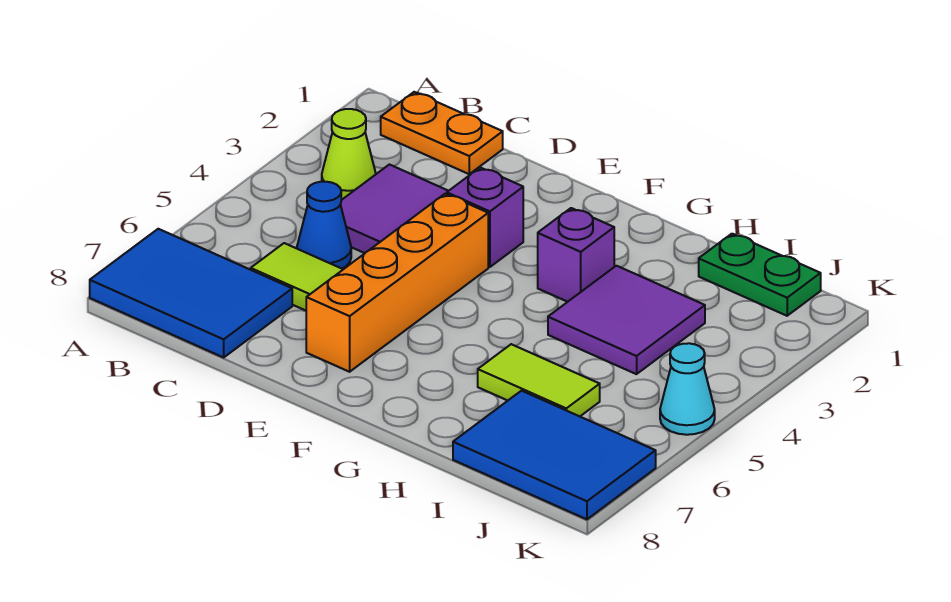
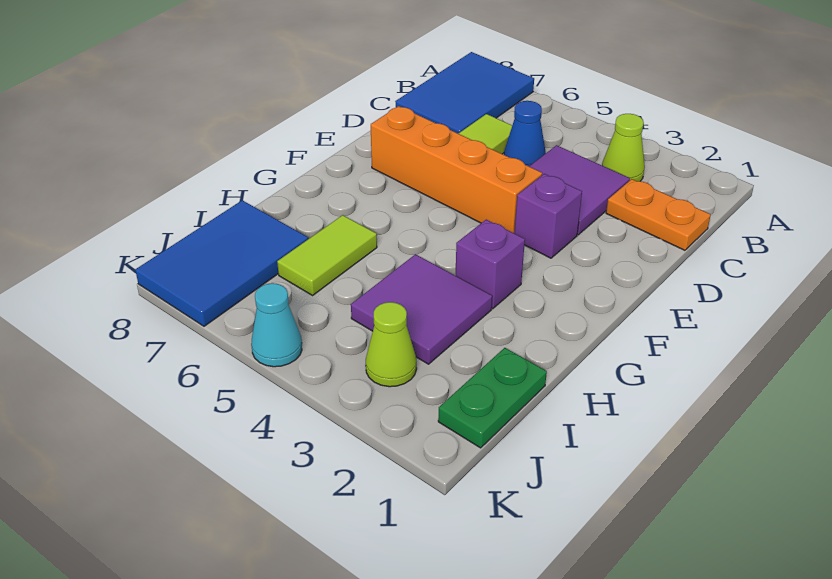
orange 1x2 plate [381,92,503,174] -> orange 1x2 plate turned to [606,179,711,250]
none -> lime 1x1 cone [366,302,417,387]

